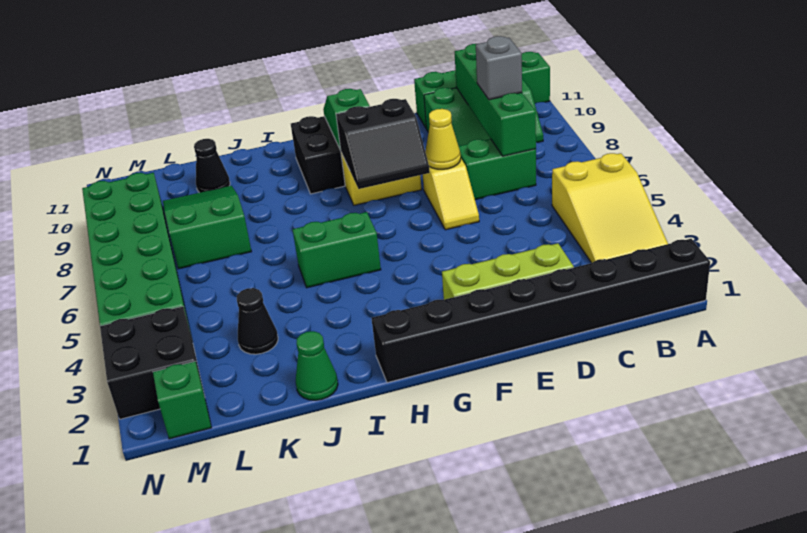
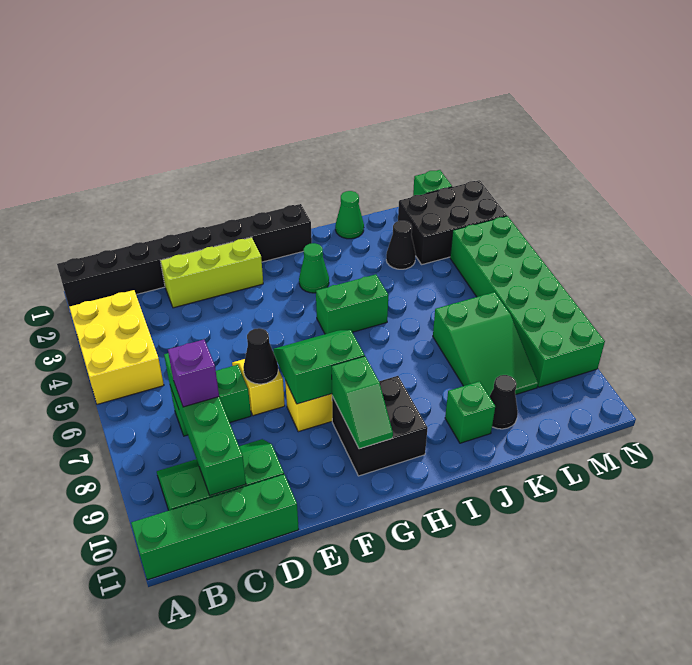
yellow 2x3 slope [552,153,668,263] -> yellow 2x3 brick [69,290,164,404]
grey 1x1 brick [476,36,522,100] -> purple 1x1 brick [168,340,219,407]
yellow 1x1 cone [425,109,461,169] -> black 1x1 cone [243,328,278,384]
black 2x2 slope [336,99,430,189] -> green 2x2 slope [273,330,365,404]
none -> green 1x1 cone [299,243,329,293]
none -> green 1x1 brick [445,381,495,443]
black 2x2 brick [100,306,203,419] -> black 2x3 brick [398,180,507,265]

